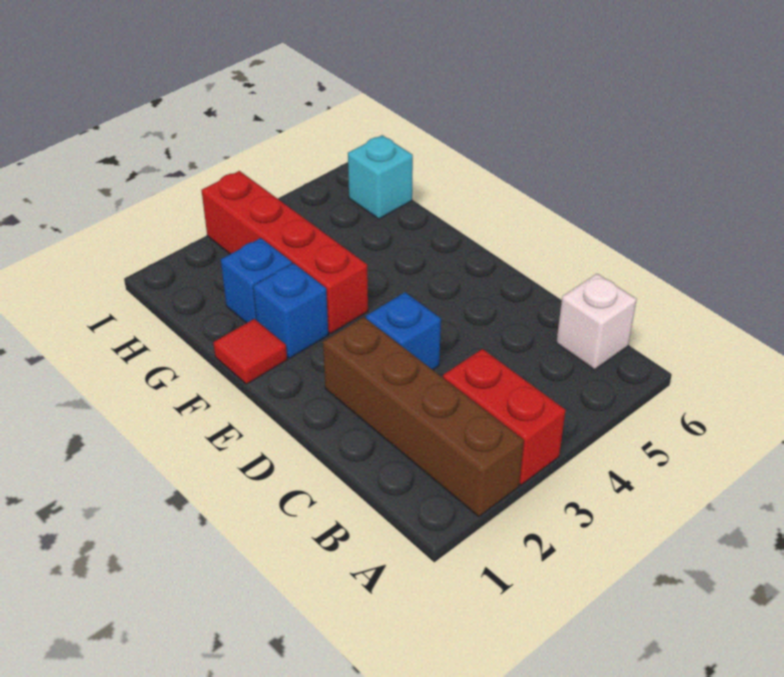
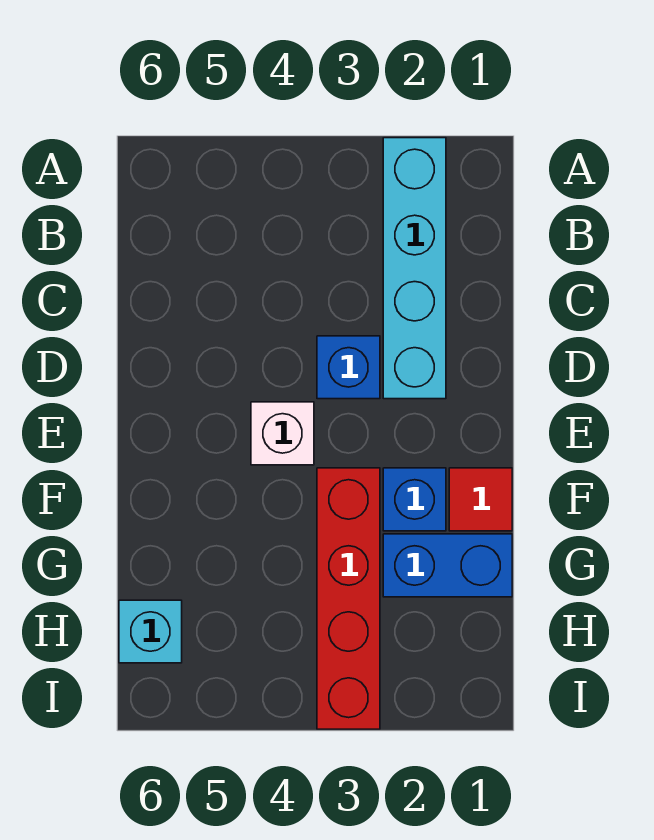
brown 1x4 brick [323,317,524,516] -> cyan 1x4 brick [383,138,446,399]
red 1x2 brick [443,349,566,485] -> none
white 1x1 brick [557,274,637,370] -> white 1x1 brick moved to [251,402,314,465]
blue 1x1 brick [221,238,292,323] -> blue 1x2 brick [383,534,512,597]

